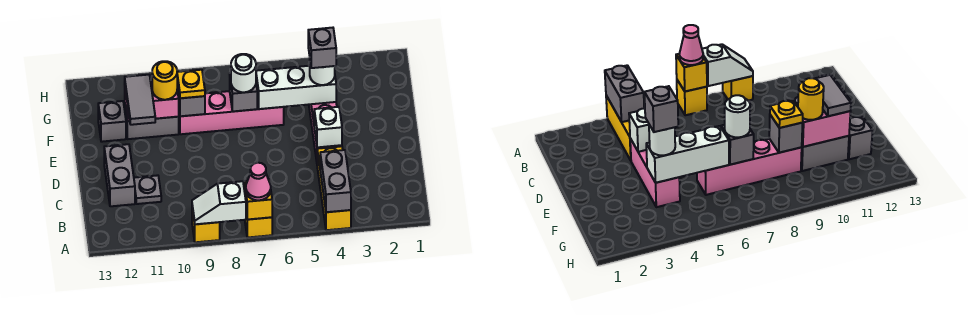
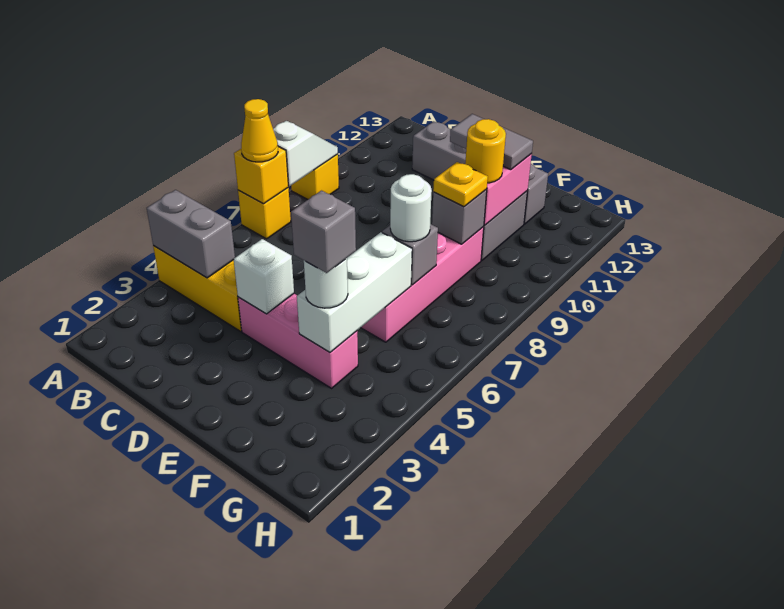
pink 1x1 cone [246,163,271,200] -> yellow 1x1 cone [241,99,278,162]
grey 1x1 plate [134,175,161,204] -> none

